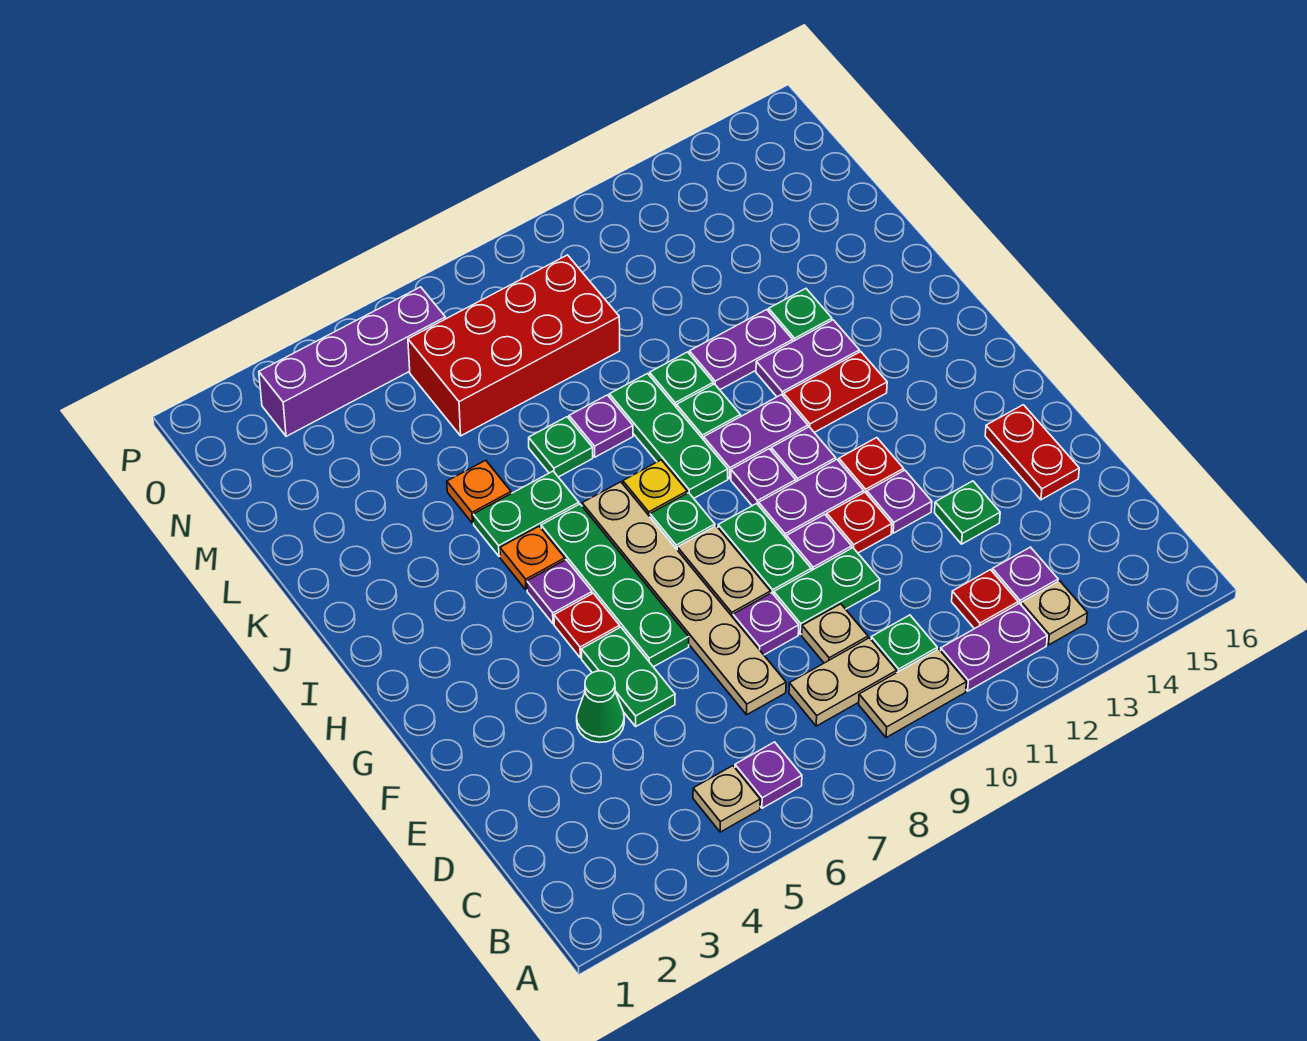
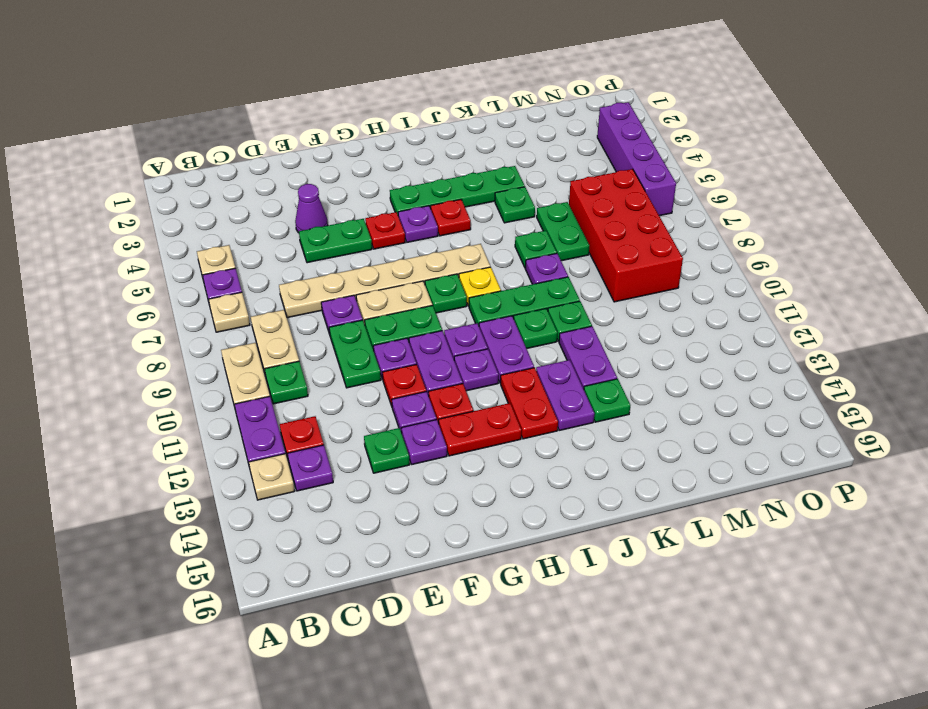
tan 1x1 plate [802,604,868,663] -> tan 1x1 plate moved to [209,292,250,332]
green 1x1 cone [577,671,624,742] -> purple 1x1 cone [295,184,328,233]
red 1x2 plate [985,405,1079,500] -> red 1x2 plate moved to [439,403,521,456]
green 1x4 plate [541,504,689,667] -> green 1x4 plate moved to [390,166,525,214]
none -> purple 1x1 plate [402,420,447,464]
orange 1x1 plate [500,526,565,590] -> red 1x1 plate [431,199,471,236]
green 1x2 plate [473,471,579,557] -> green 1x2 plate moved to [537,202,590,261]
orange 1x1 plate [447,460,511,523] -> green 1x1 plate [495,187,535,223]

